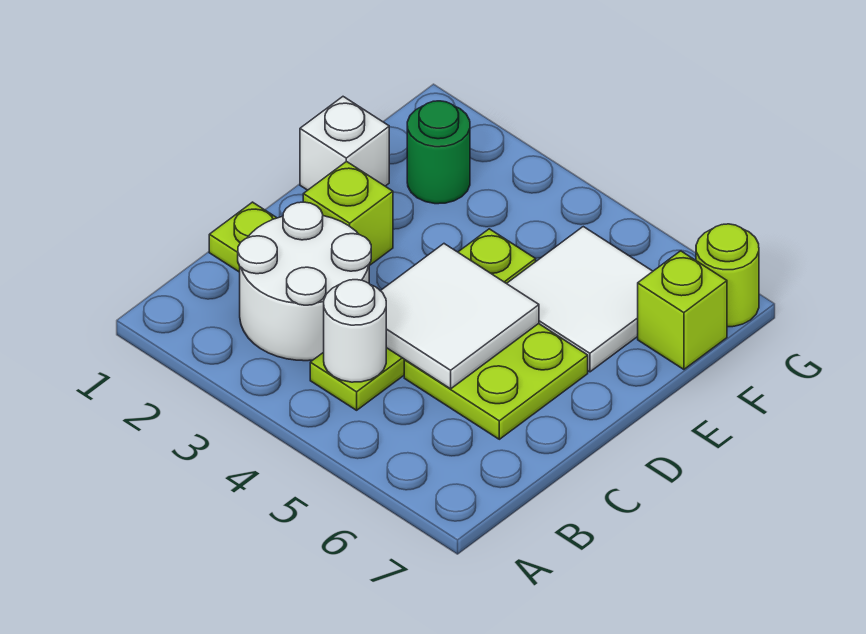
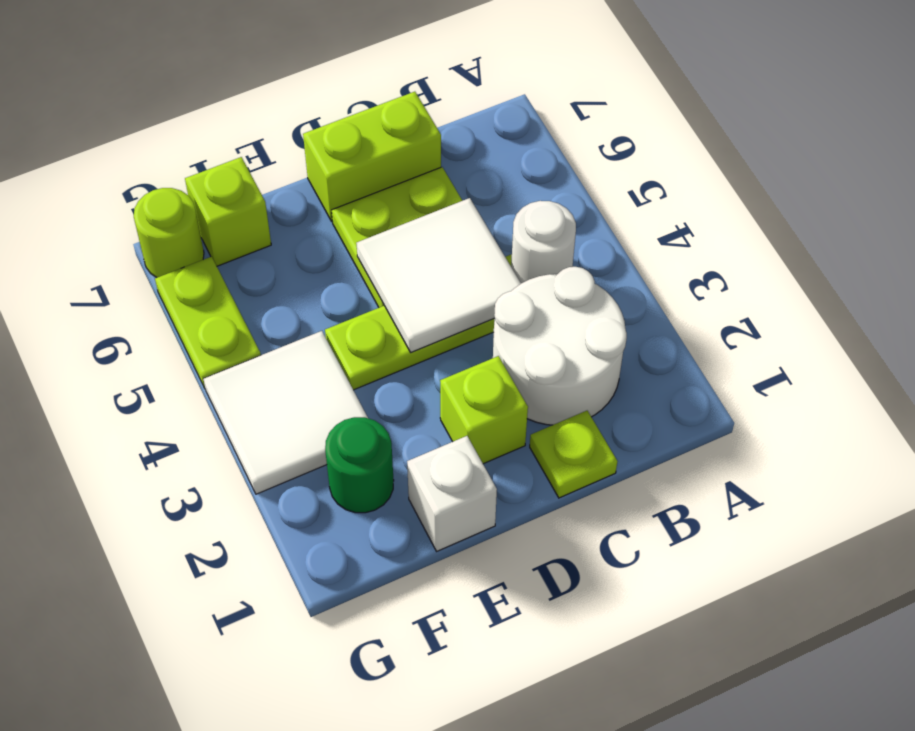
none -> lime 1x2 brick [303,92,441,221]
white 2x2 tile [507,227,653,372] -> white 2x2 tile moved to [204,331,368,494]
none -> lime 1x2 plate [155,257,261,388]

